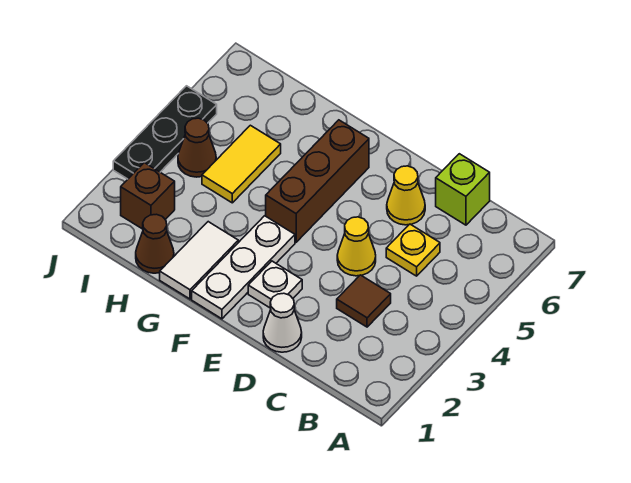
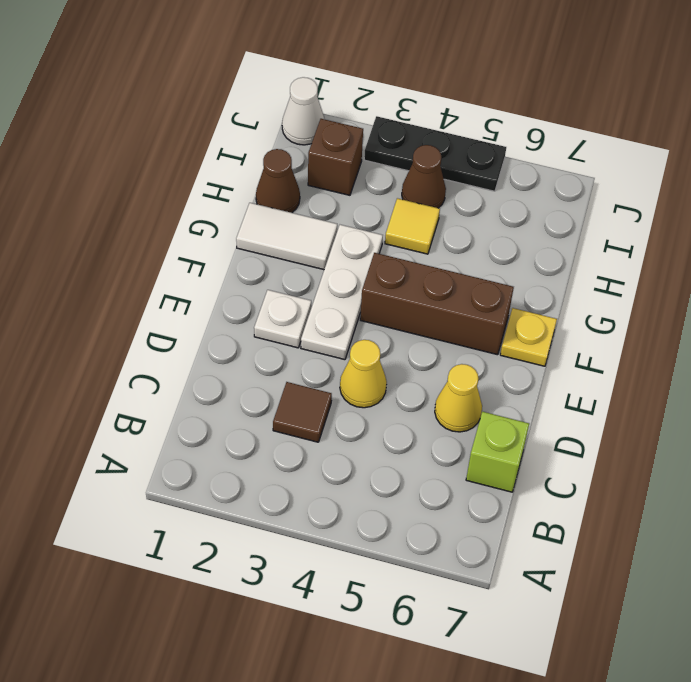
yellow 1x1 plate [386,224,440,276] -> yellow 1x1 plate moved to [500,308,557,366]
white 1x1 cone [263,293,302,352] -> white 1x1 cone moved to [282,77,324,145]
white 1x3 plate [192,216,295,319] -> white 1x3 plate turned to [301,225,383,360]
yellow 1x2 tile [202,125,281,203] -> yellow 1x1 tile [385,198,440,254]

